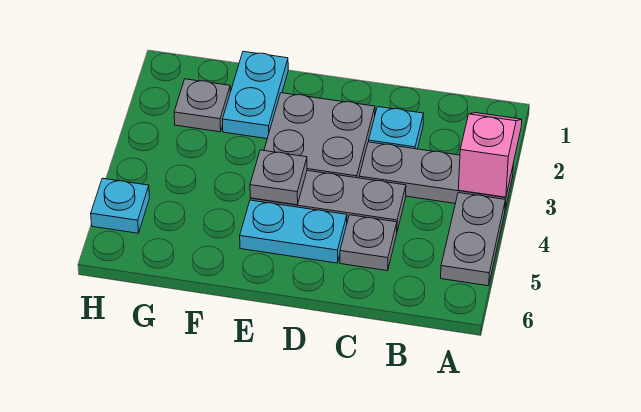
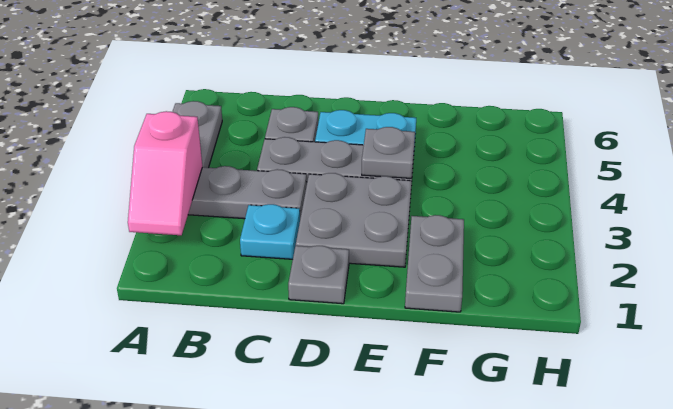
cyan 1x2 plate [223,51,288,139] -> grey 1x2 plate [405,215,464,312]
grey 1x1 plate [174,79,230,132] -> grey 1x1 plate moved to [288,246,349,304]
cyan 1x1 plate [91,178,150,233] -> none

